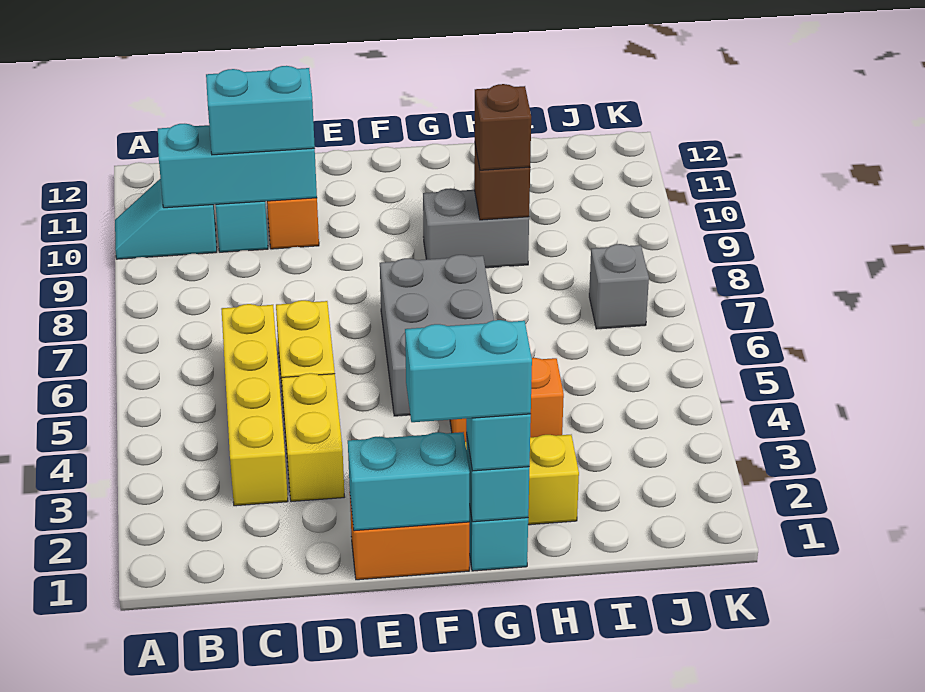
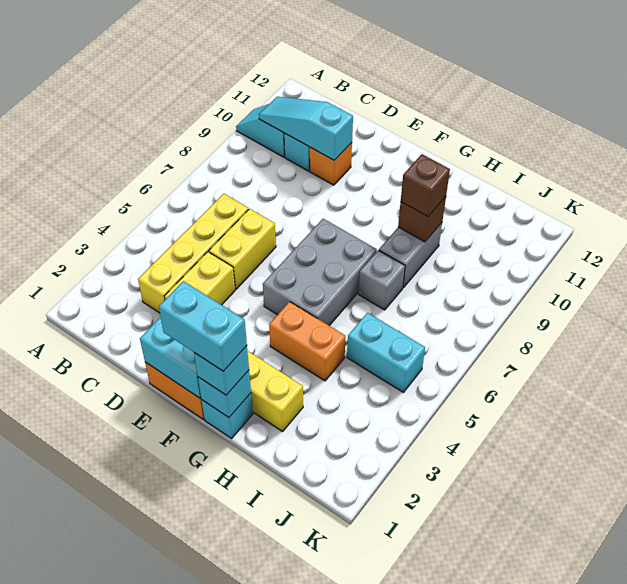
cyan 1x3 brick [158,124,317,208] -> cyan 1x3 slope [259,97,353,160]
cyan 1x2 brick [206,66,315,155] -> cyan 1x2 brick moved to [347,313,425,392]
grey 1x2 brick [423,188,529,268] -> grey 1x2 brick turned to [379,223,442,288]
grey 1x1 brick [589,244,649,329] -> grey 1x1 brick moved to [358,250,405,310]

